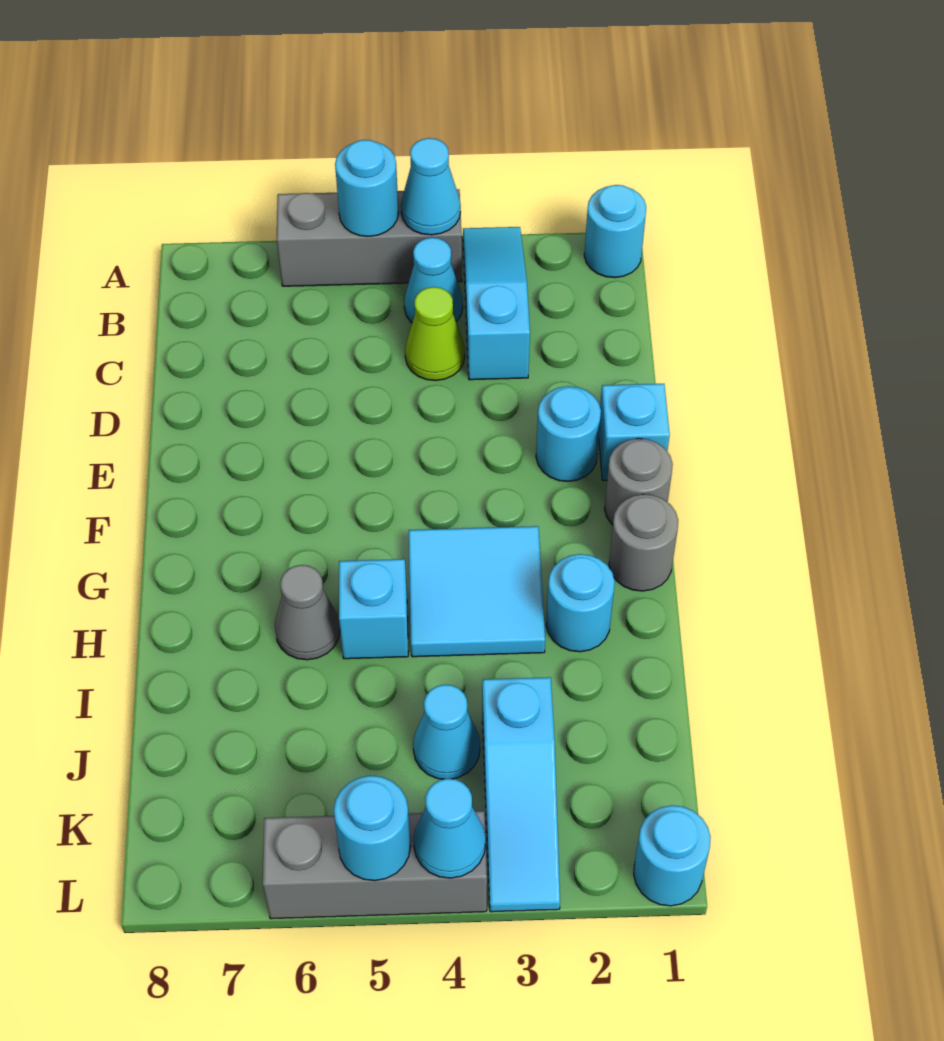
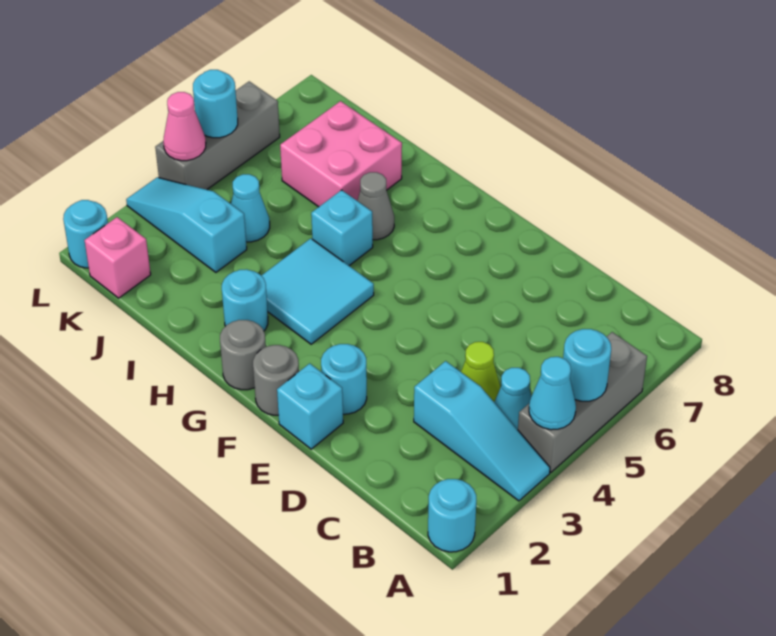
none -> pink 2x2 brick [280,101,402,207]
none -> pink 1x1 brick [84,217,151,298]
cyan 1x1 cone [414,779,486,878] -> pink 1x1 cone [163,92,206,161]

